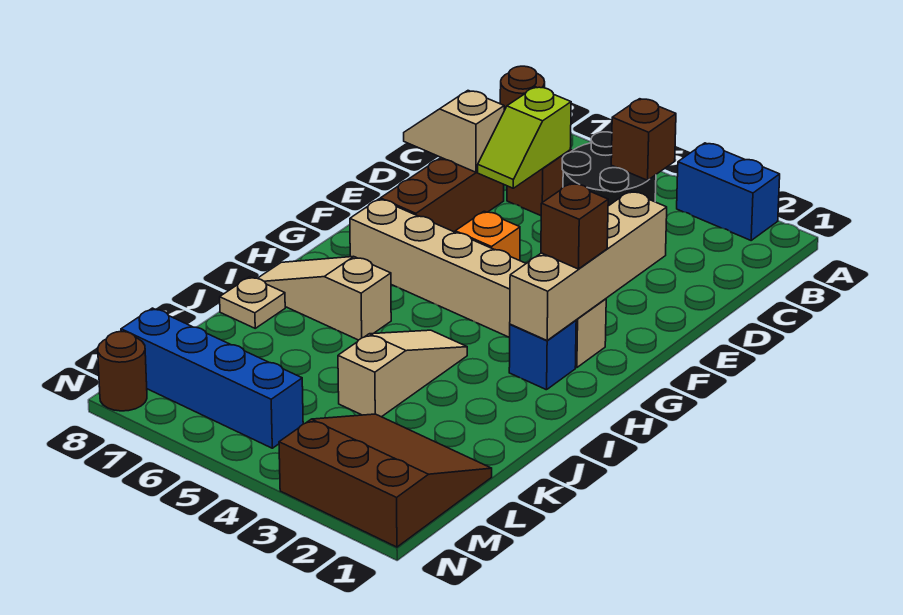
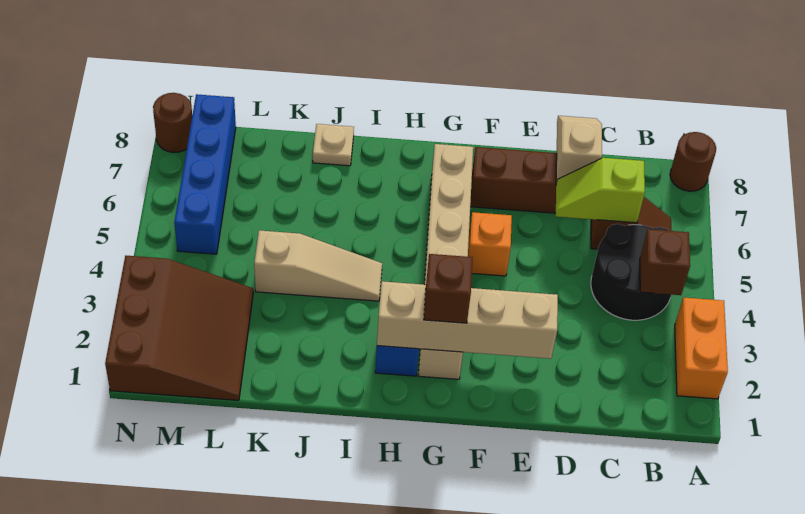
blue 1x2 brick [677,143,780,240] -> orange 1x2 brick [675,298,728,399]
tan 1x3 slope [258,257,391,340] -> none

